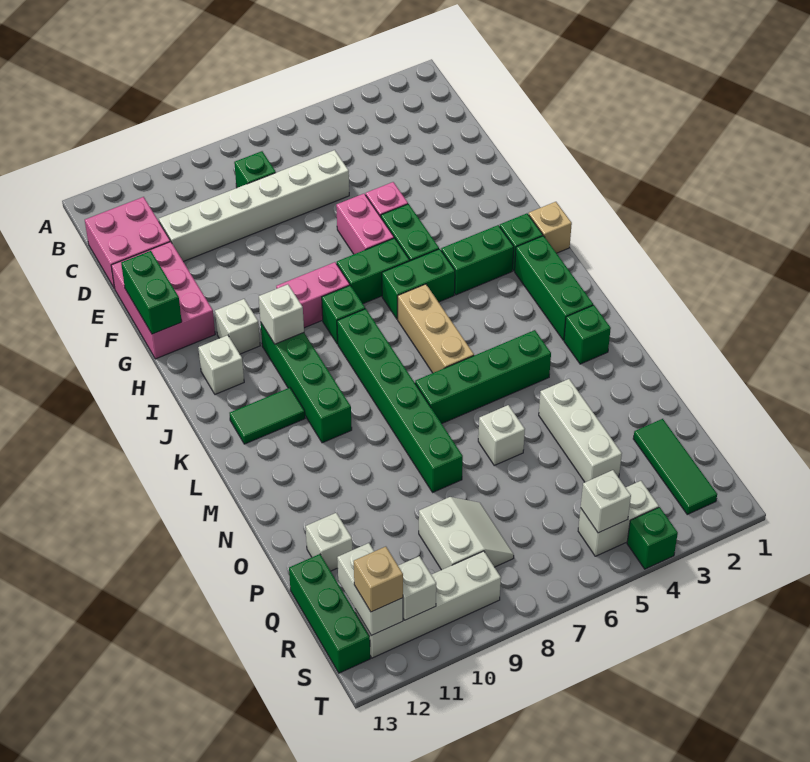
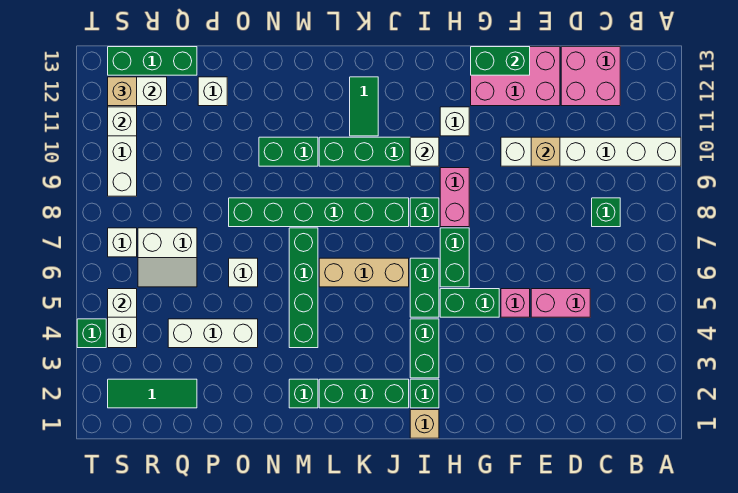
white 1x6 brick [159,150,349,262] -> white 1x6 brick turned to [501,137,681,166]
none -> tan 1x1 brick [531,137,560,166]
pink 1x2 brick [336,194,394,254] -> pink 1x2 brick moved to [531,289,590,317]
white 1x1 brick [198,335,244,394] -> white 1x1 brick moved to [108,228,137,257]
none -> green 1x2 brick [259,137,318,166]
white 2x2 slope [419,497,514,570] -> white 2x2 slope moved to [138,228,197,287]

